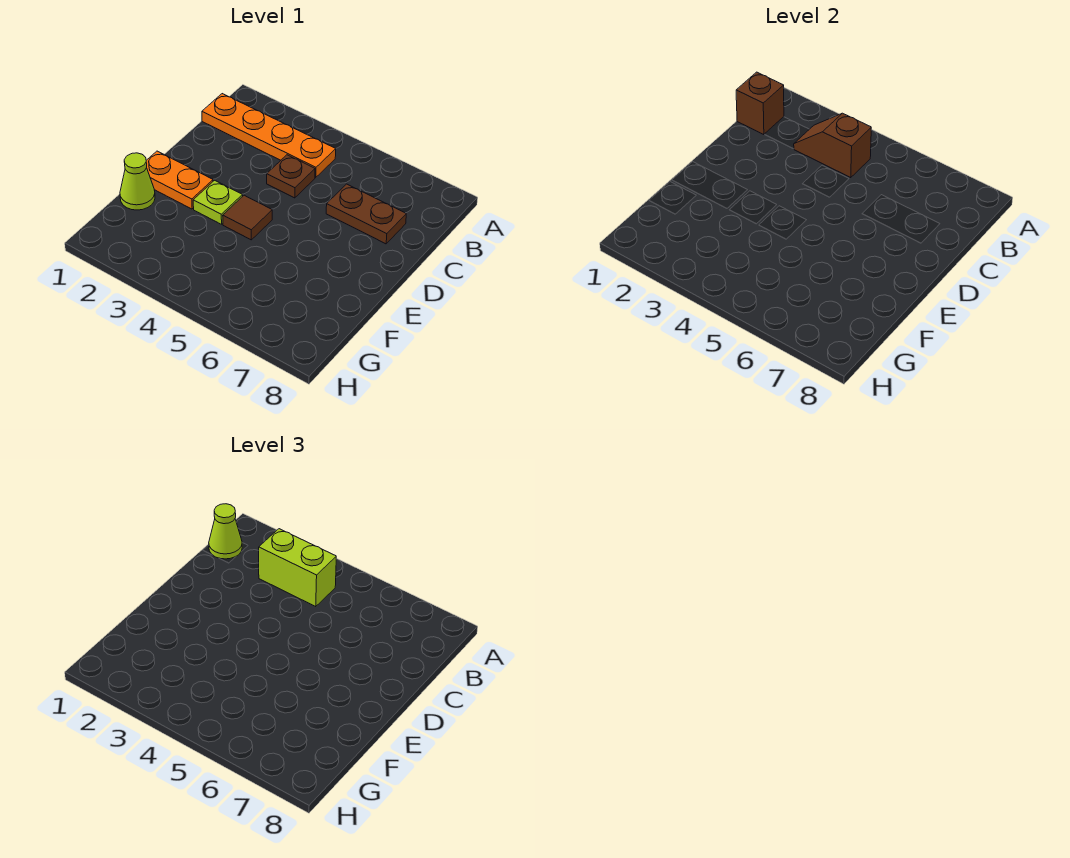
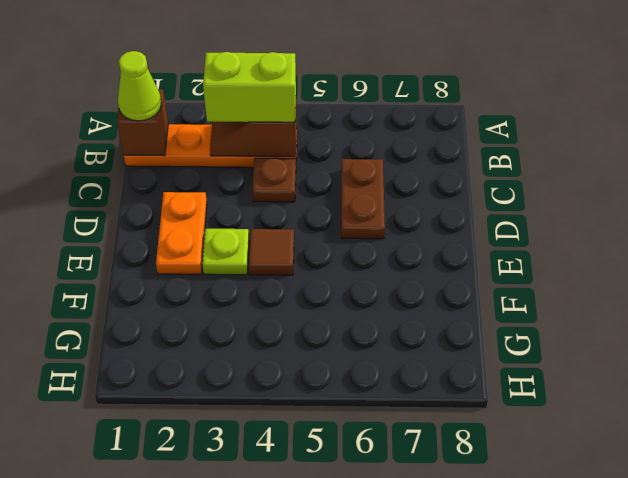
brown 1x2 plate [326,184,406,244] -> brown 1x2 plate turned to [341,159,385,239]
orange 1x2 plate [146,151,213,209] -> orange 1x2 plate turned to [156,192,207,274]
lime 1x1 cone [120,153,155,210] -> none

